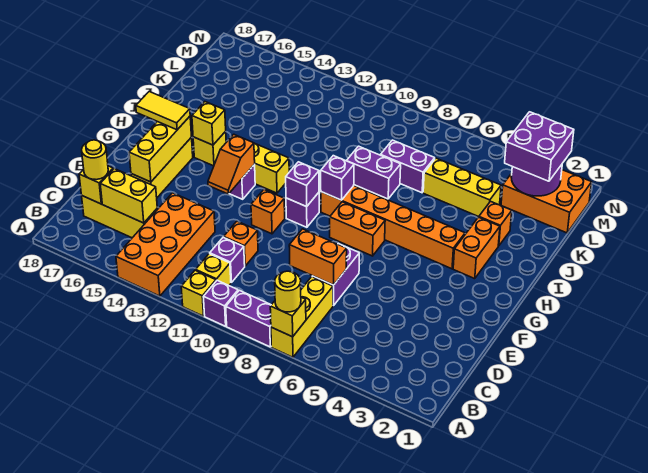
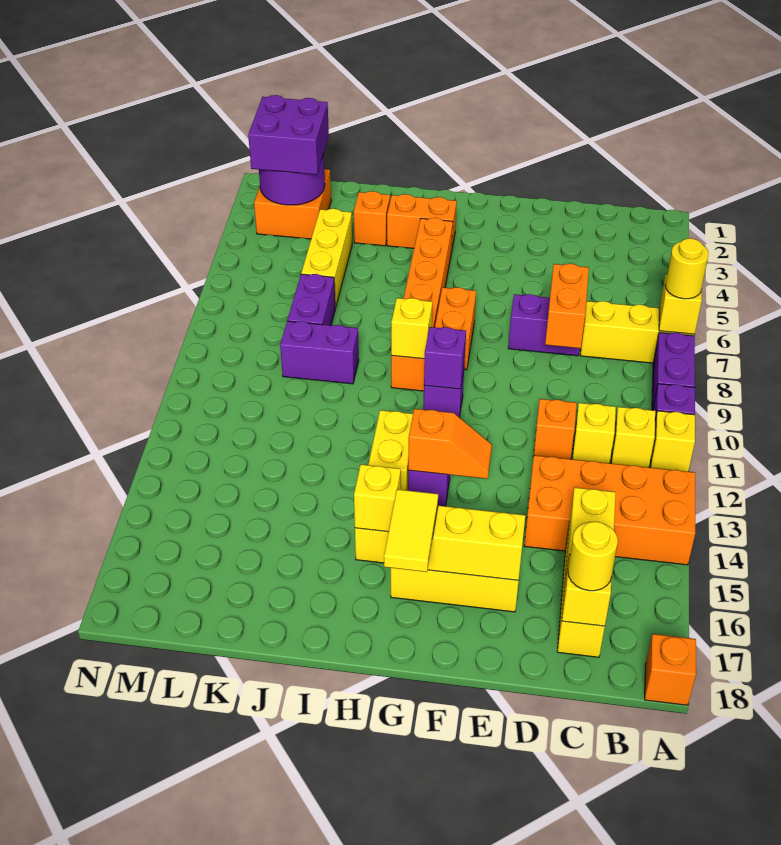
purple 1x1 brick [210,237,245,283] -> yellow 1x1 brick [572,403,616,463]
orange 1x1 brick [251,190,285,234] -> orange 1x1 brick moved to [645,634,696,705]
purple 1x1 brick [321,156,354,200] -> yellow 1x1 brick [391,298,432,359]
purple 1x2 brick [347,146,401,199] -> purple 1x2 brick turned to [280,321,359,384]
orange 2x3 brick [501,170,592,233] -> orange 2x2 brick [254,169,331,239]

